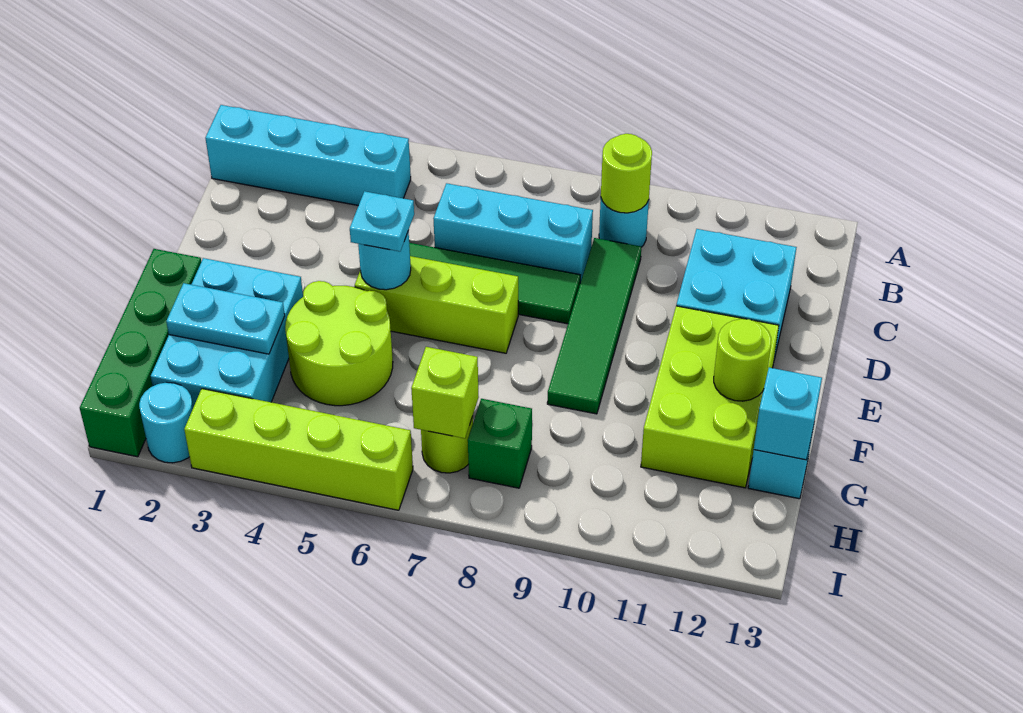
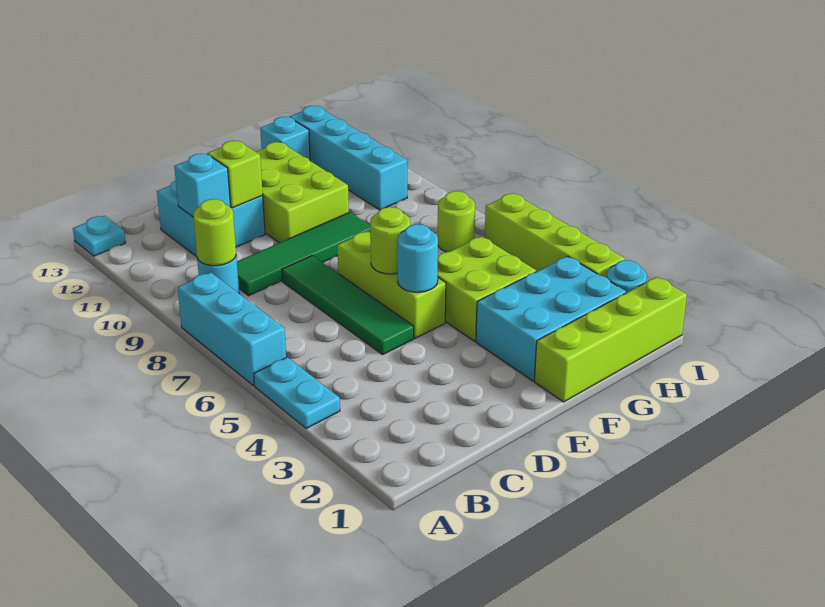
cyan 1x4 brick [205,105,411,206] -> cyan 1x4 brick moved to [290,106,407,210]
cyan 1x3 brick [433,183,593,283] -> cyan 1x3 brick moved to [177,272,286,386]
cyan 1x1 plate [350,191,414,251] -> cyan 1x1 plate moved to [73,216,126,256]
lime 2x3 brick [641,306,779,488] -> lime 2x3 brick turned to [256,142,349,243]
green 1x4 brick [80,249,201,457] -> lime 1x4 brick [534,277,687,402]
lime 2x2 round brick [285,281,393,406] -> lime 2x2 brick [438,237,536,341]
lime 1x1 round brick [714,319,771,401] -> lime 1x1 round brick moved to [370,207,410,274]
cyan 1x2 plate [166,283,285,354] -> cyan 1x2 plate moved to [254,357,340,429]
cyan 1x1 brick [754,368,822,460] -> cyan 1x1 brick moved to [174,154,230,217]
lime 1x1 brick [411,347,479,438] -> lime 1x1 brick moved to [208,141,263,208]
green 1x1 brick [468,399,532,488] -> none

